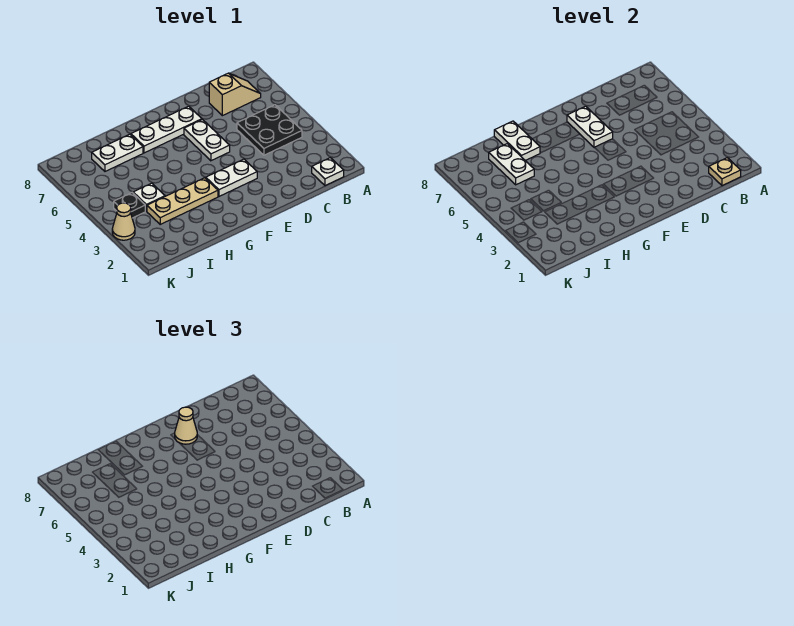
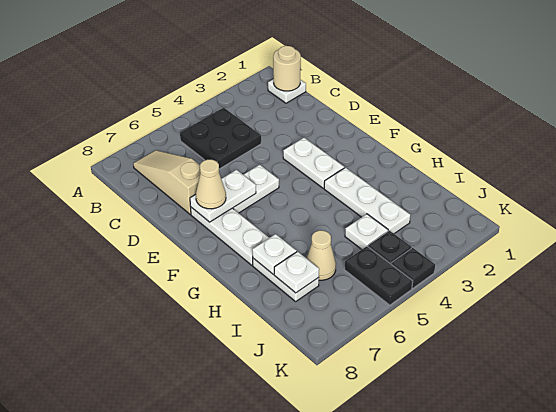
tan 1x1 plate [709,158,741,186] -> tan 1x1 round brick [273,46,301,91]
tan 1x2 slope [209,73,261,116] -> tan 1x3 slope [133,150,200,214]
tan 1x3 plate [147,178,218,224] -> white 1x3 plate [324,168,410,234]
white 1x2 plate [494,121,540,161] -> white 1x1 plate [252,234,297,274]
white 1x2 plate [489,144,534,185] -> white 1x1 plate [274,251,319,293]
none -> black 1x2 plate [344,246,413,305]
tan 1x1 cone [112,203,135,240] -> tan 1x1 cone moved to [307,230,336,280]
none -> black 1x1 plate [391,248,435,288]

